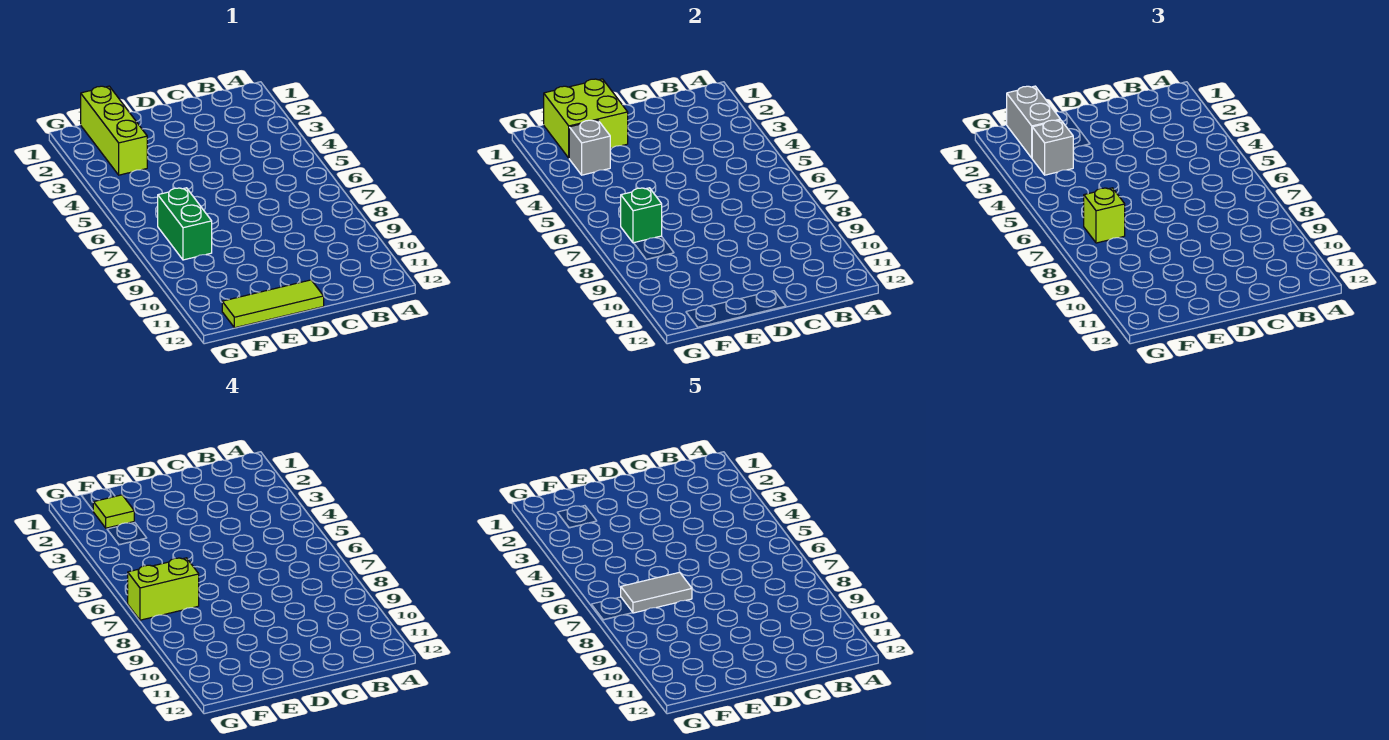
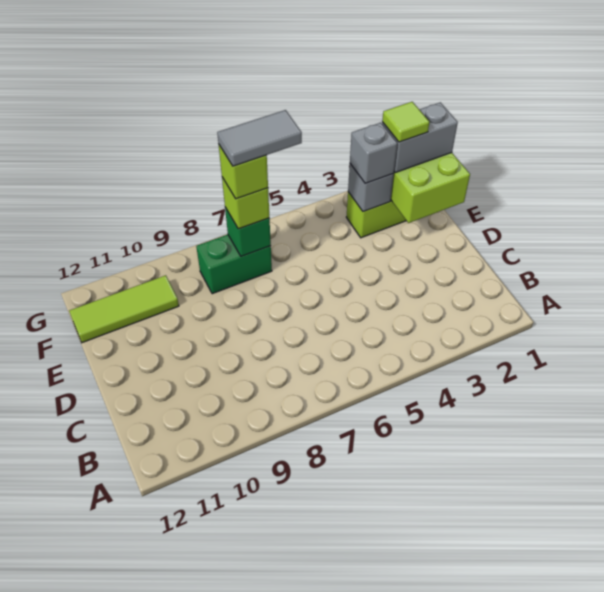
lime 1x3 tile [222,280,324,328] -> lime 1x3 tile turned to [69,275,179,343]
grey 1x2 tile [621,572,692,613] -> grey 1x2 tile turned to [217,110,302,166]
lime 1x2 brick [128,558,199,620] -> lime 1x1 brick [219,145,268,199]

